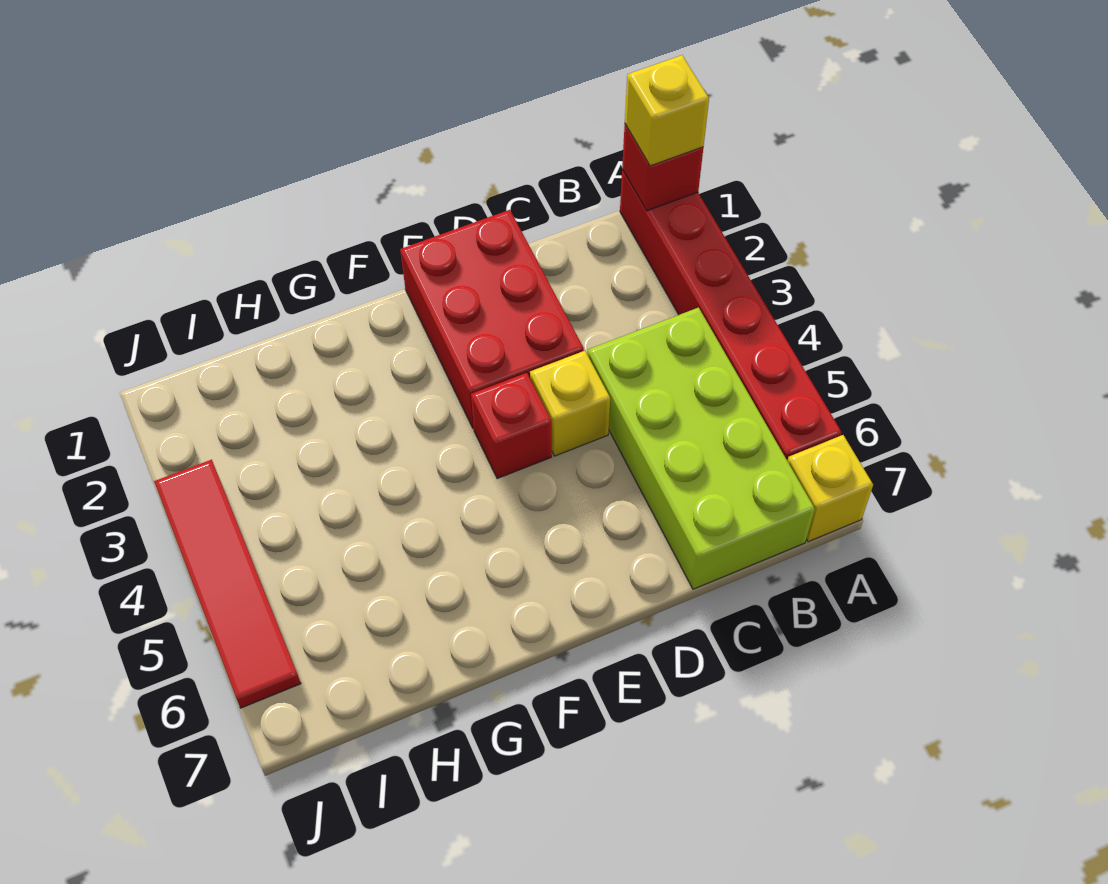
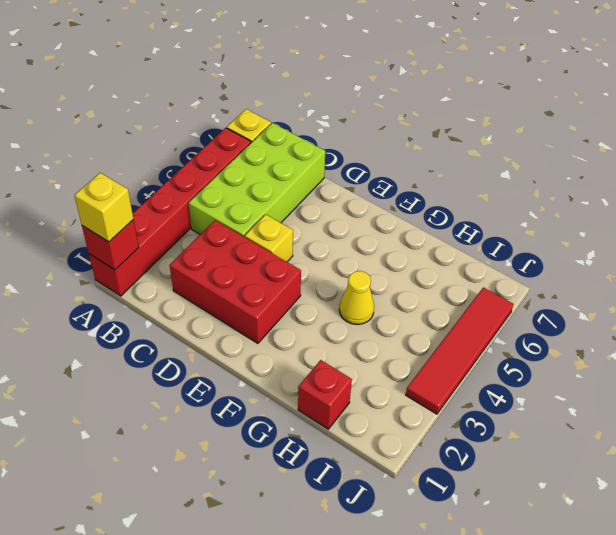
red 2x3 brick [400,210,584,428] -> red 2x3 brick turned to [170,220,301,343]
red 1x1 brick [471,373,552,479] -> red 1x1 brick moved to [298,360,352,429]
none -> yellow 1x1 cone [339,271,374,325]

